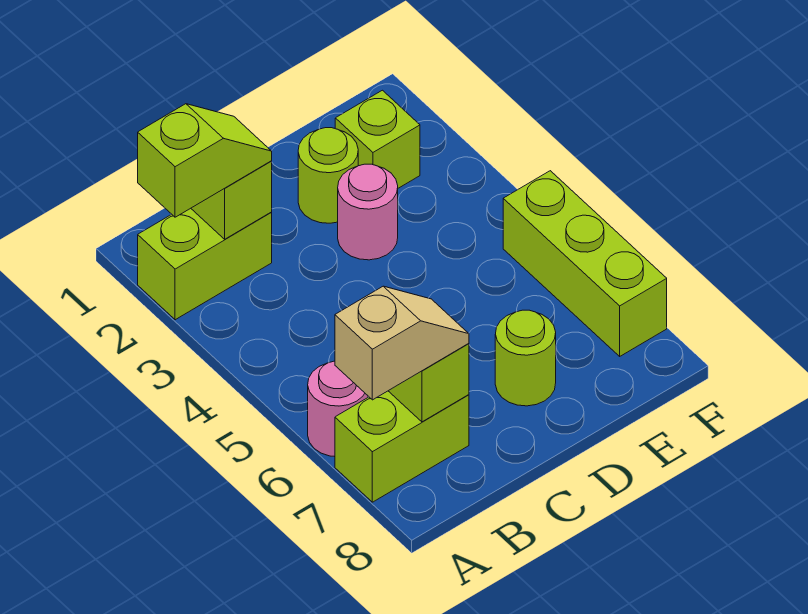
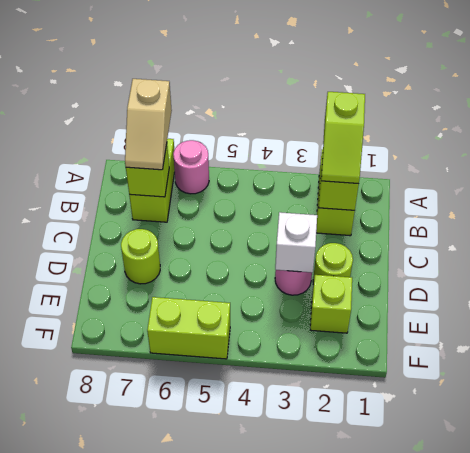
none -> white 1x1 brick [275,212,317,273]
lime 1x3 brick [503,171,667,356] -> lime 1x2 brick [147,297,230,359]

